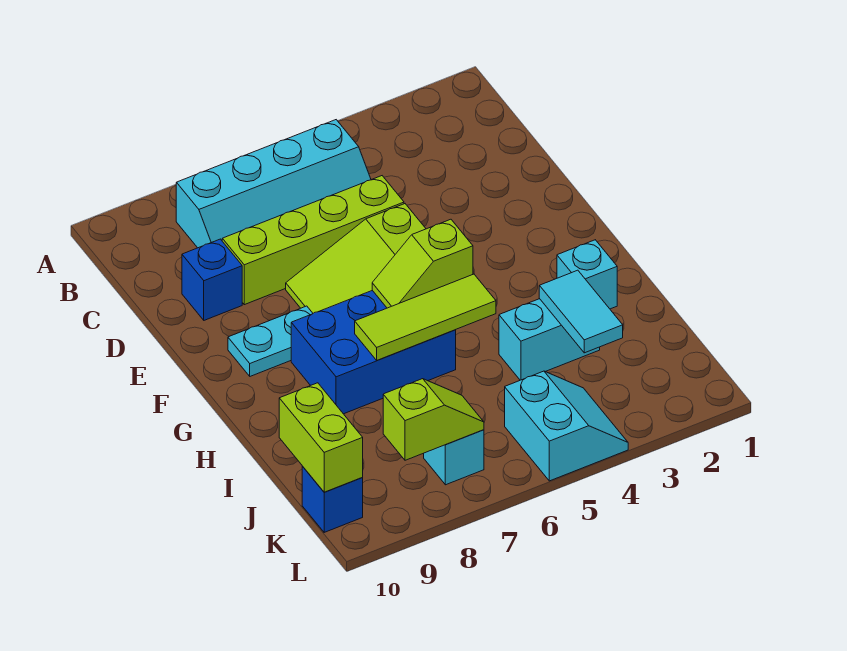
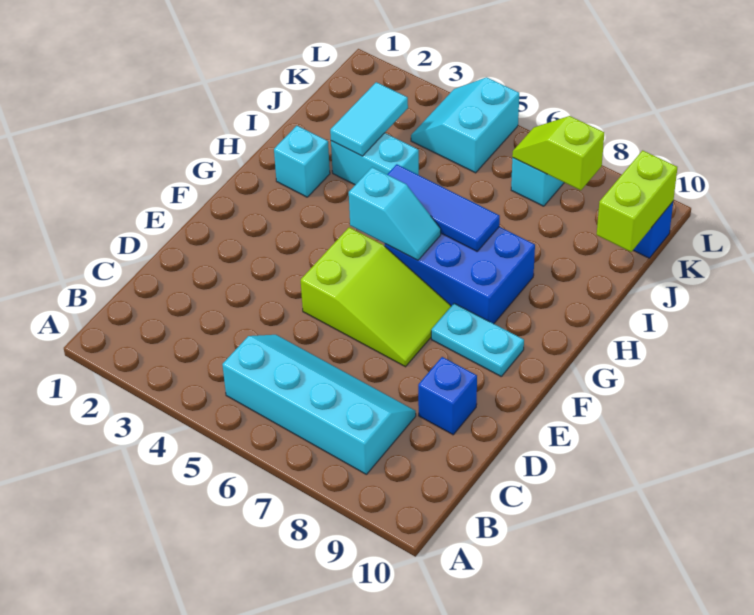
lime 1x4 brick [222,176,404,305] -> none
lime 1x2 slope [372,219,473,308] -> cyan 1x2 slope [349,167,441,260]
lime 1x3 tile [355,274,496,360] -> blue 1x3 tile [387,164,500,251]

